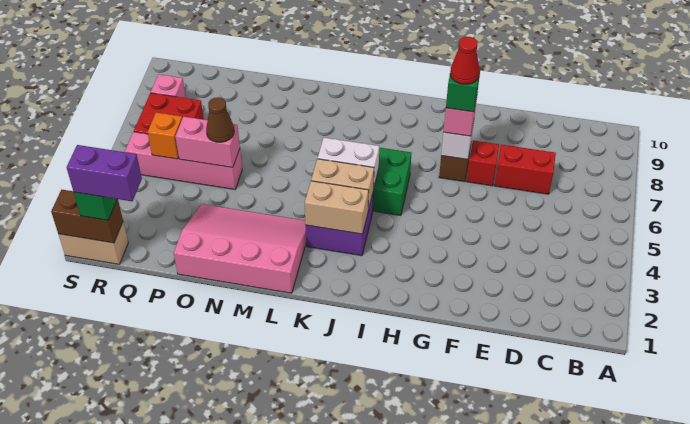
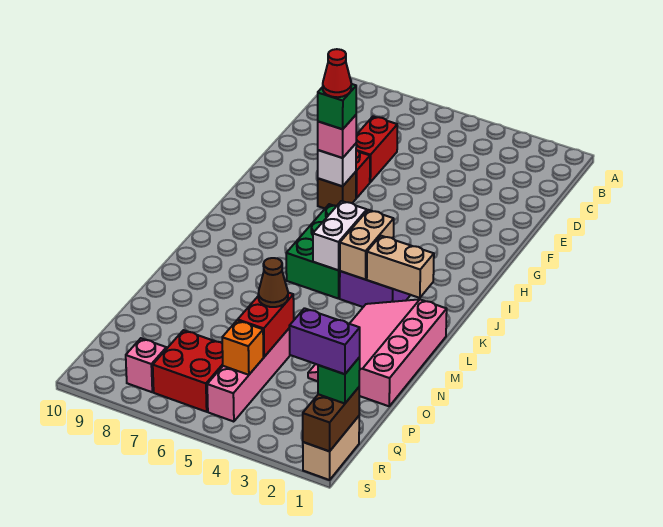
tan 1x2 brick [305,181,369,234] -> tan 1x2 brick turned to [367,236,434,298]
pink 1x2 brick [175,117,240,167] -> red 1x2 brick [238,293,294,357]
purple 1x2 brick [67,145,142,201] -> purple 1x2 brick turned to [289,308,360,374]

